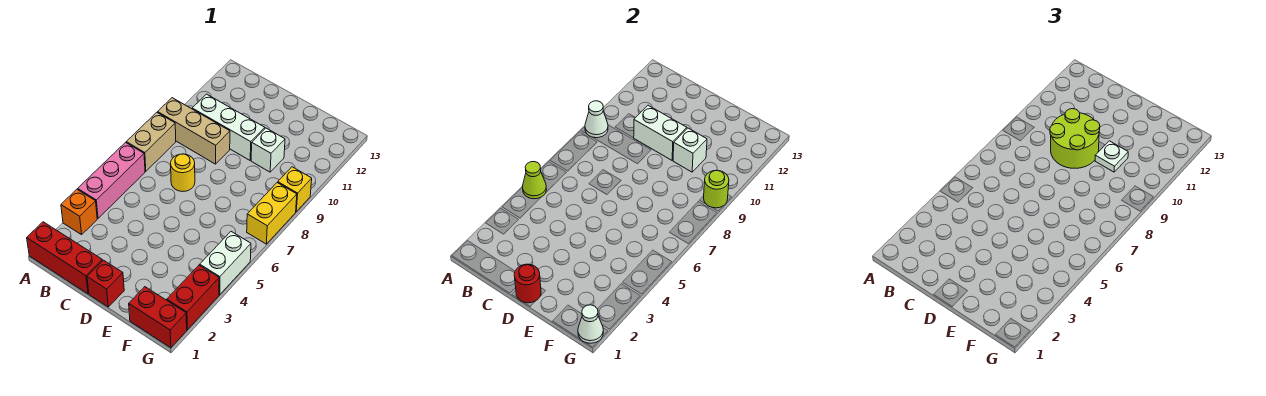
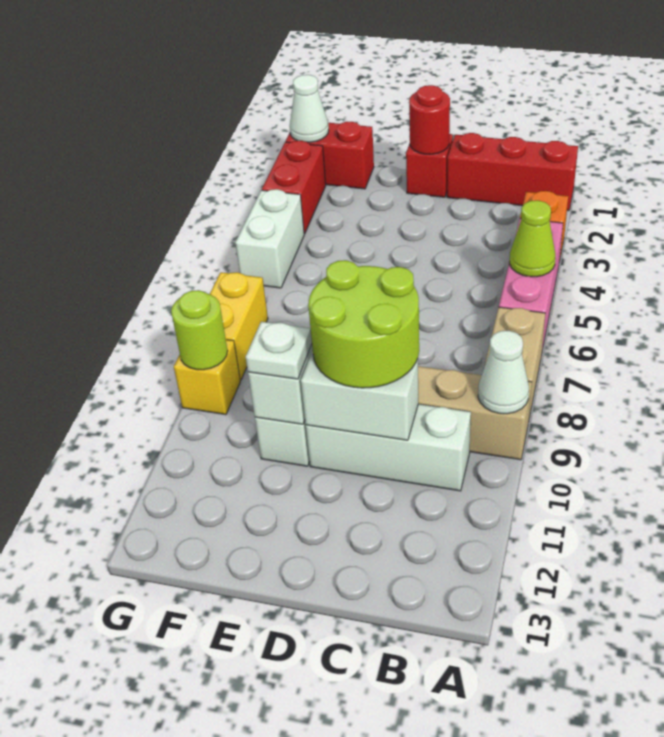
yellow 1x1 round brick [171,154,195,192] -> none

